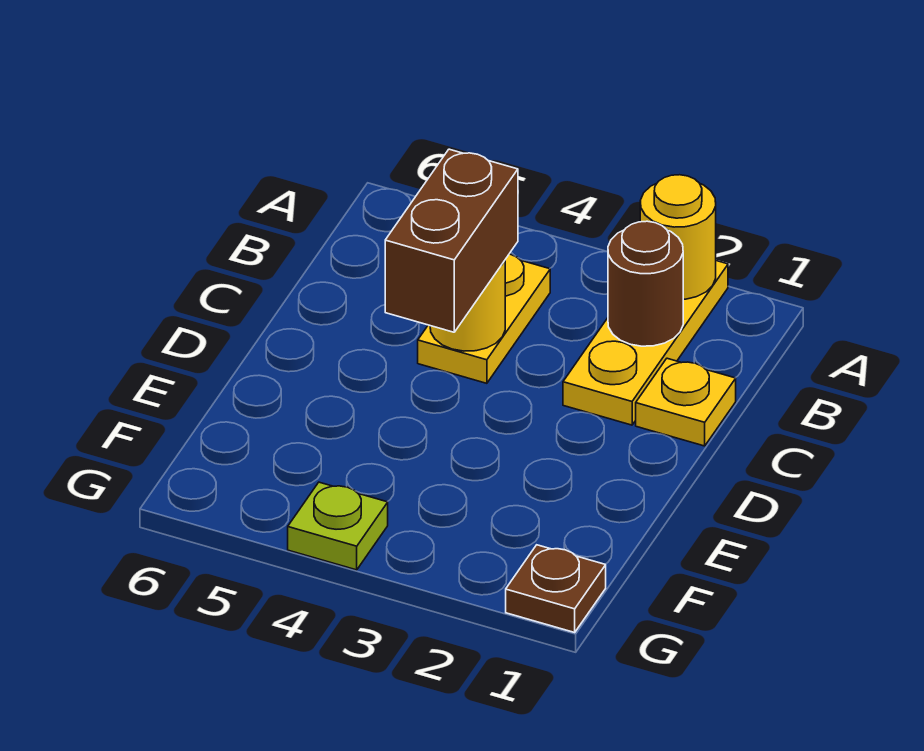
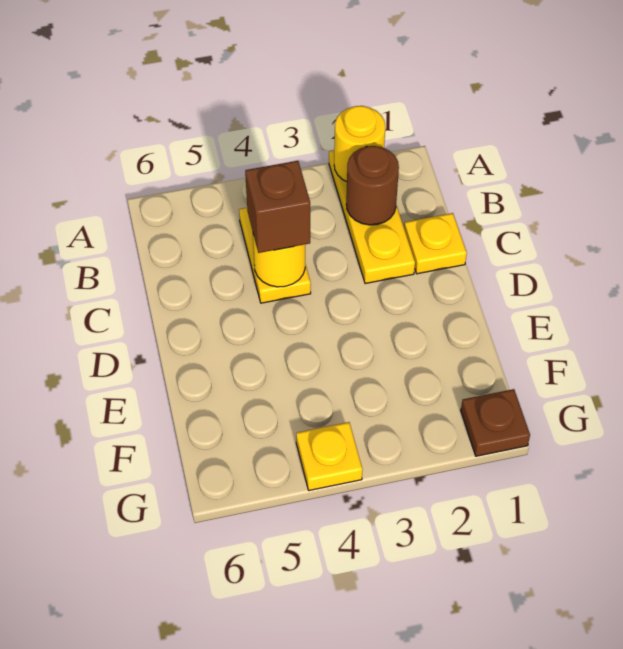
brown 1x2 brick [385,149,518,332] -> brown 1x1 brick [245,161,310,253]
lime 1x1 plate [288,482,388,570] -> yellow 1x1 plate [296,422,363,490]

